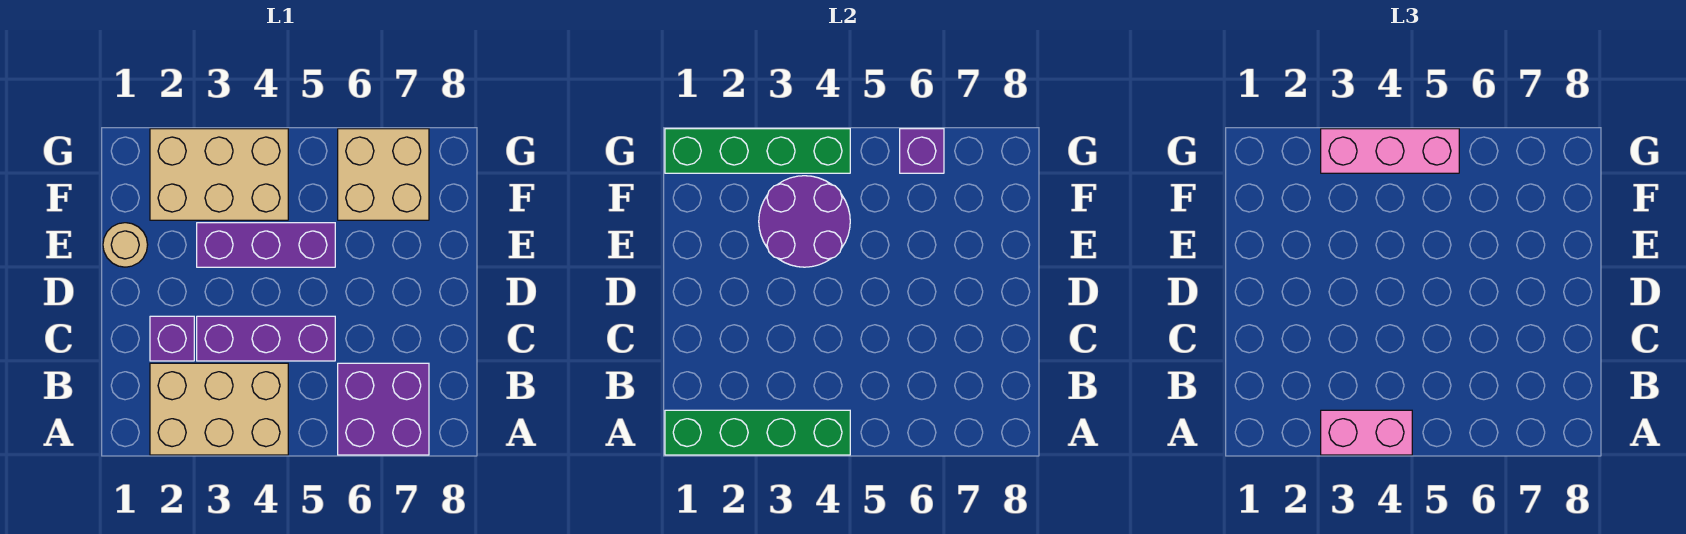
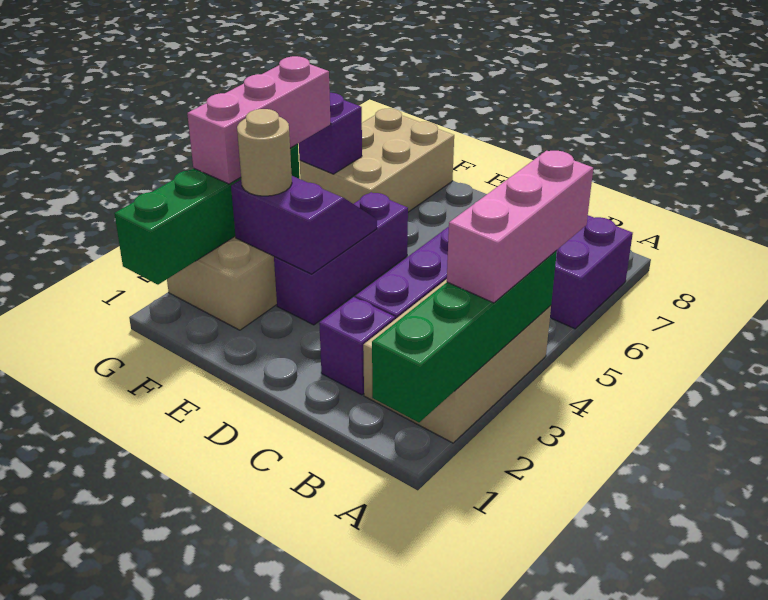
pink 1x2 brick [1321,410,1412,455] -> pink 1x3 brick [447,151,593,303]
tan 1x1 round brick [103,223,148,267] -> tan 1x1 round brick moved to [237,109,292,196]
purple 2x2 round brick [759,176,850,267] -> purple 2x2 slope [231,176,377,274]
tan 2x2 brick [338,129,429,220] -> tan 2x3 brick [300,108,454,212]

